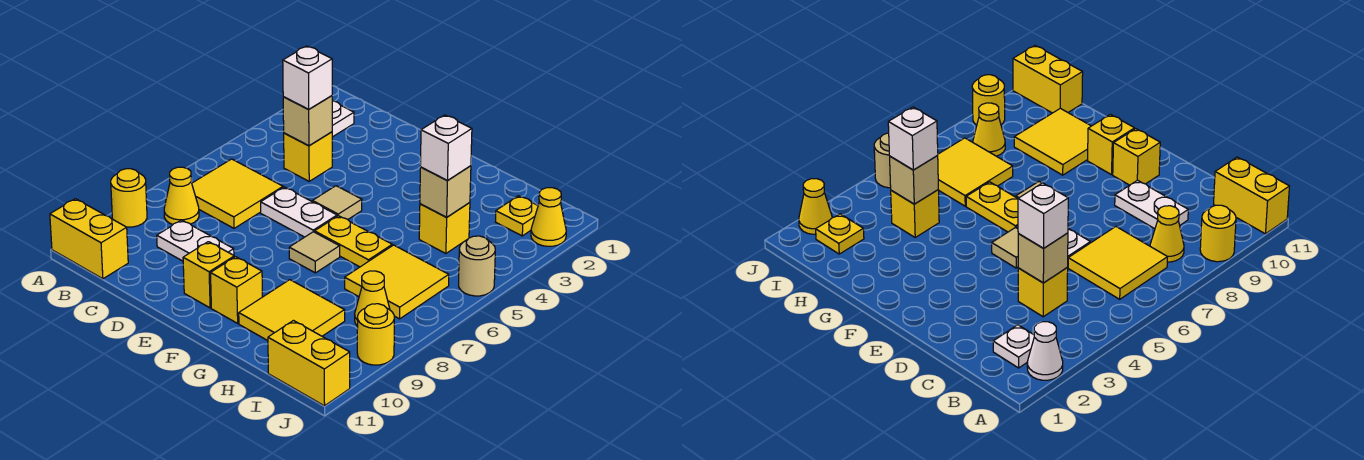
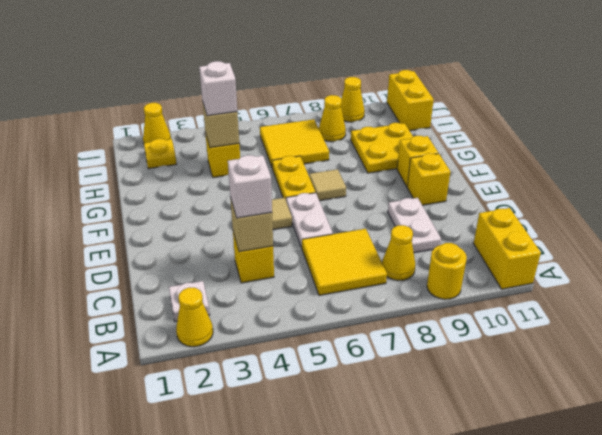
white 1x1 cone [1027,322,1063,380] -> yellow 1x1 cone [176,288,213,347]
yellow 2x2 tile [239,280,345,341] -> yellow 2x2 plate [351,123,413,173]
tan 1x1 round brick [459,236,495,296] -> none
yellow 1x1 round brick [357,304,394,365] -> yellow 1x1 cone [341,77,365,122]

